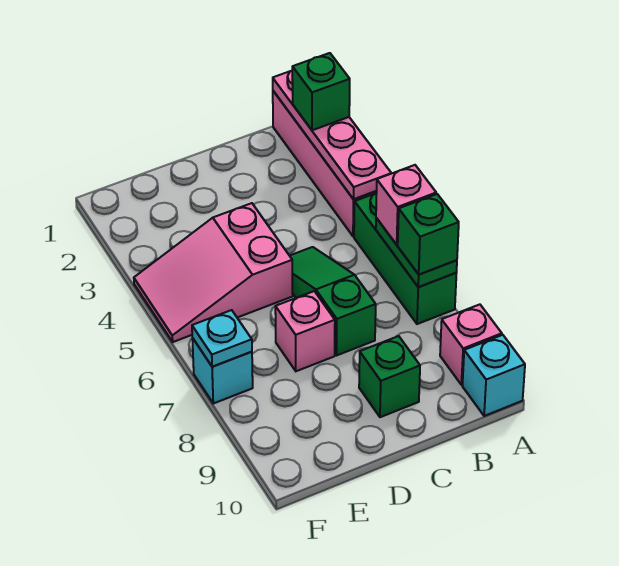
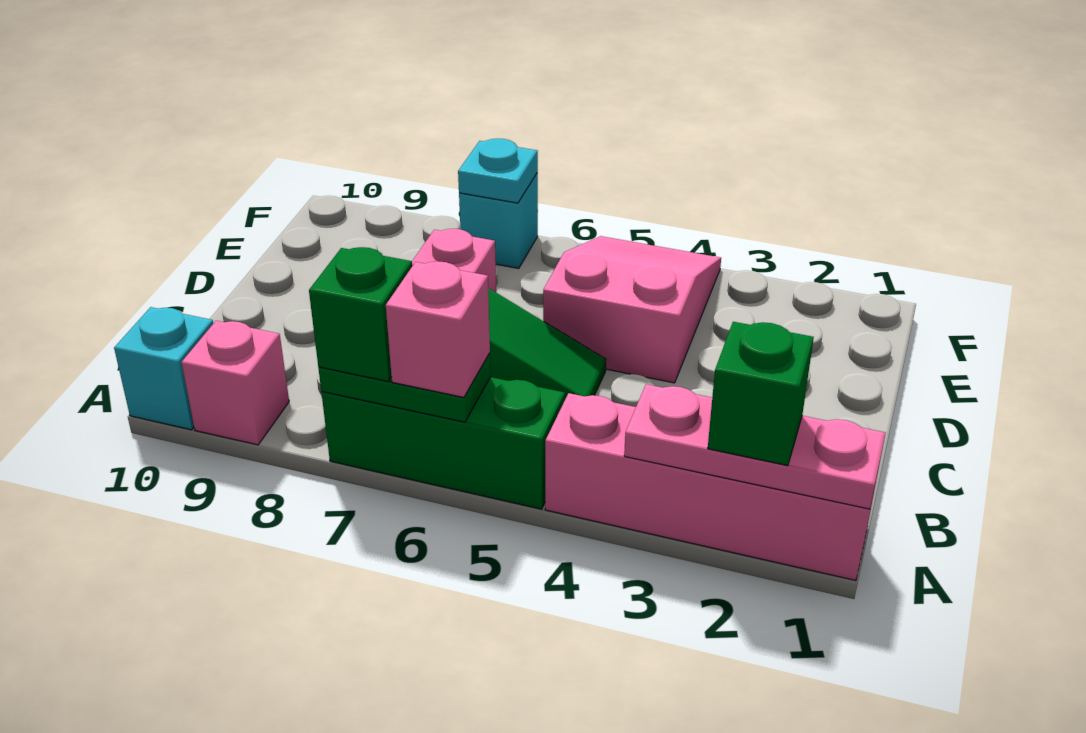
pink 1x4 plate [273,71,391,199] -> pink 1x3 plate [624,384,886,509]
green 1x1 brick [359,336,420,417] -> none

